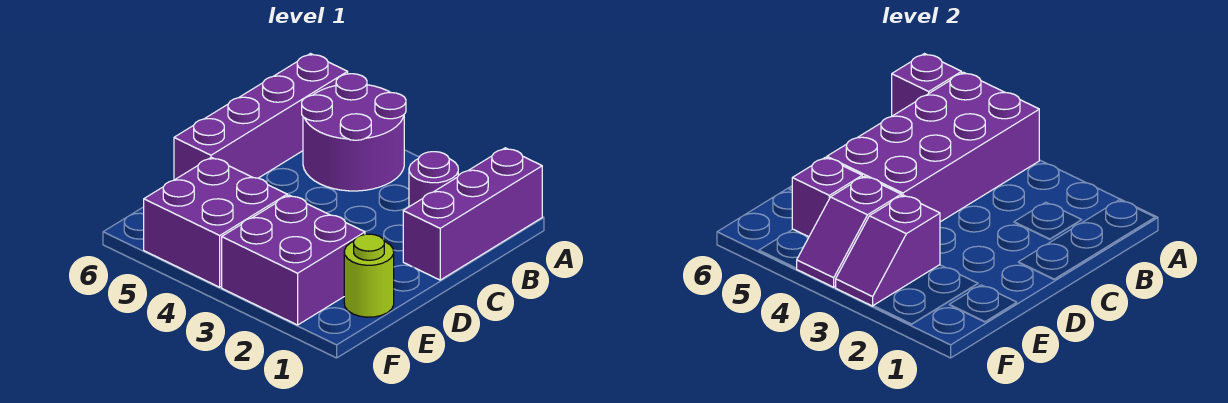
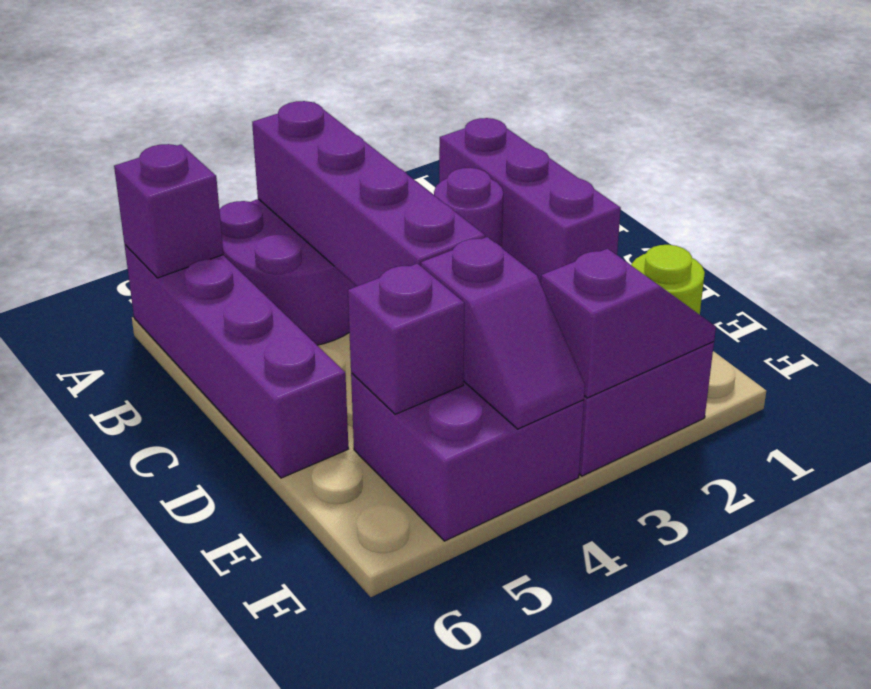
purple 2x4 brick [827,72,1039,222] -> purple 1x4 brick [252,101,485,286]
purple 1x2 slope [836,195,940,306] -> purple 1x2 slope turned to [541,249,716,398]

